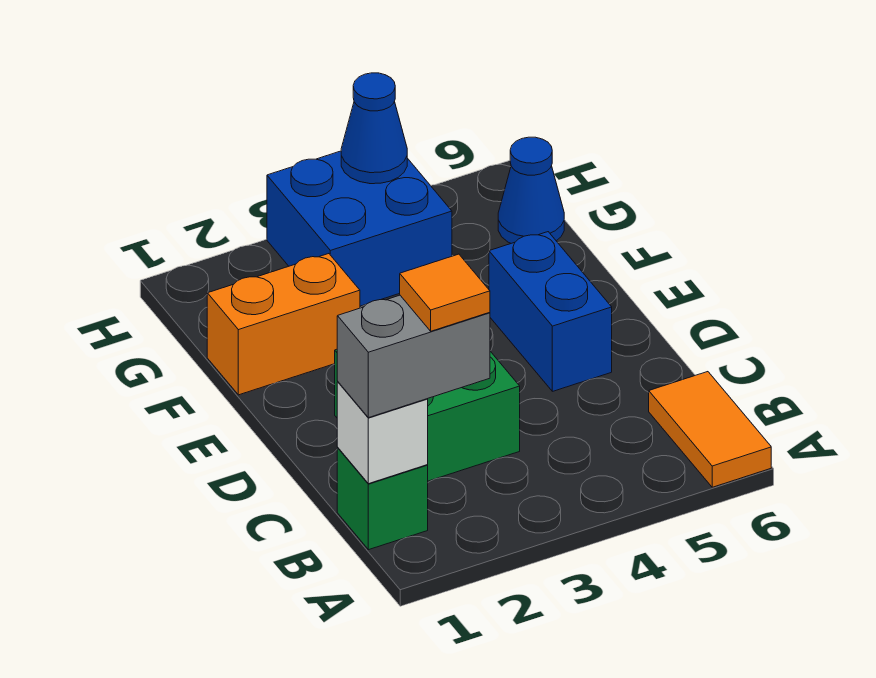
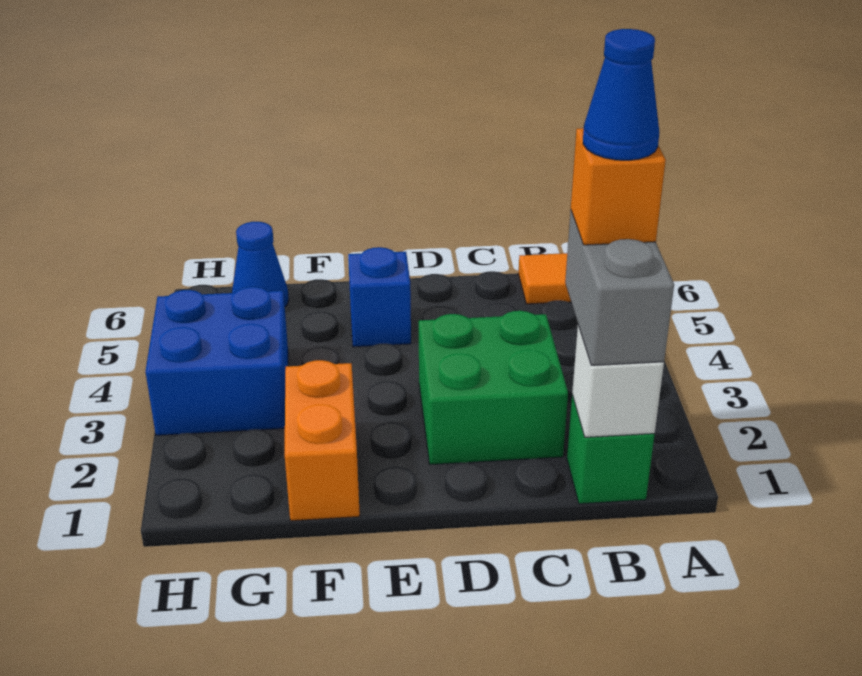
orange 1x1 tile [400,254,490,331] -> orange 1x1 brick [571,128,666,245]
blue 1x2 brick [489,232,612,391] -> blue 1x1 brick [348,247,411,347]
blue 1x1 cone [341,73,407,184] -> blue 1x1 cone moved to [583,29,659,160]

